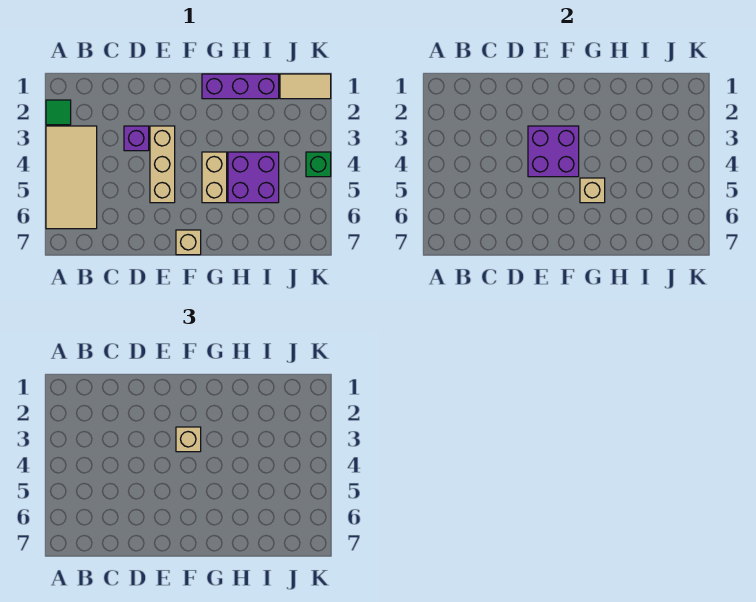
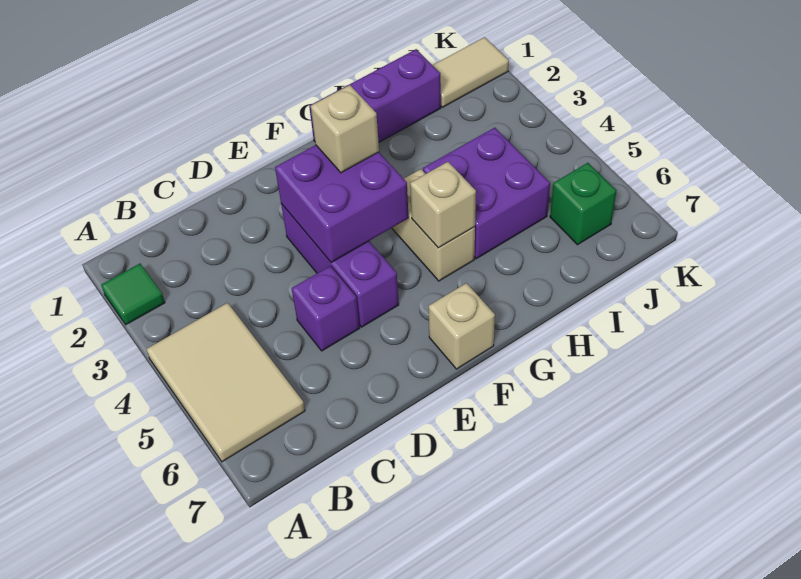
tan 2x4 tile [46,126,97,229] -> tan 2x3 tile [146,303,305,462]
purple 1x1 brick [124,126,149,151] -> purple 1x1 brick moved to [292,266,360,351]
tan 1x3 brick [150,126,175,203] -> purple 1x3 brick [281,204,399,327]
green 1x1 brick [306,152,331,177] -> green 1x1 brick moved to [550,163,616,245]

